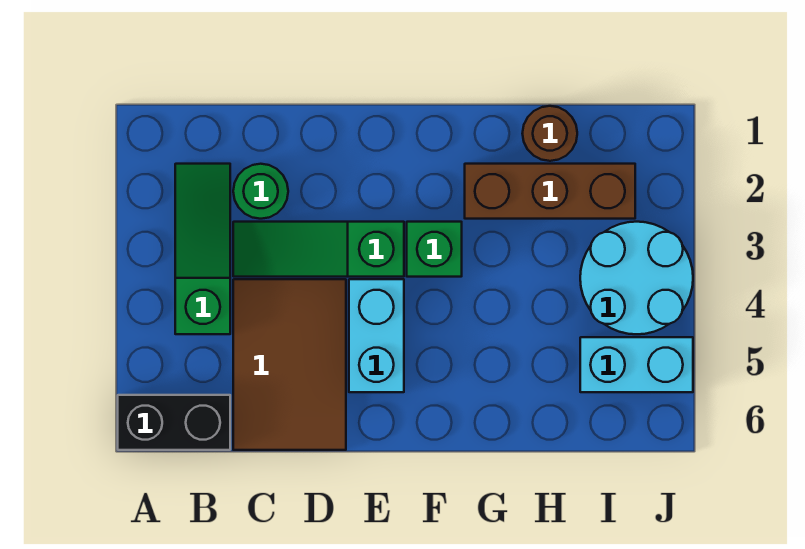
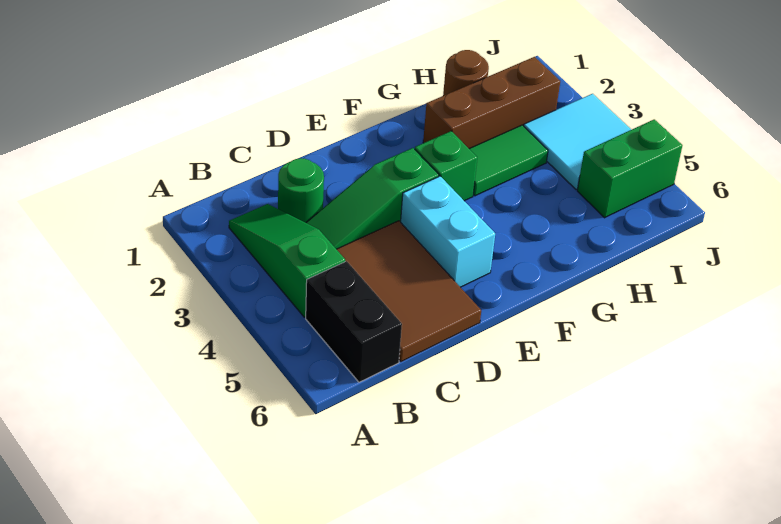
black 1x2 brick [118,395,230,450] -> black 1x2 brick turned to [306,261,402,382]
none -> green 1x2 tile [469,125,548,196]
cyan 2x2 round brick [580,222,693,334] -> cyan 2x2 tile [524,94,631,189]
cyan 1x2 brick [580,337,693,392] -> green 1x2 brick [577,119,683,218]

